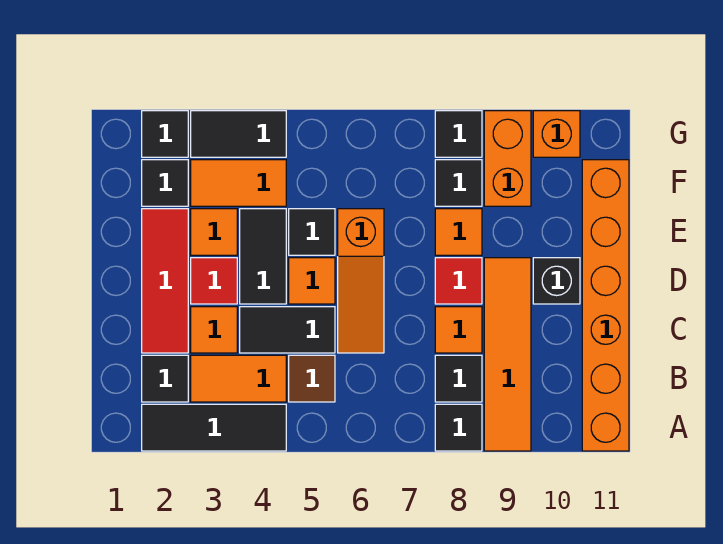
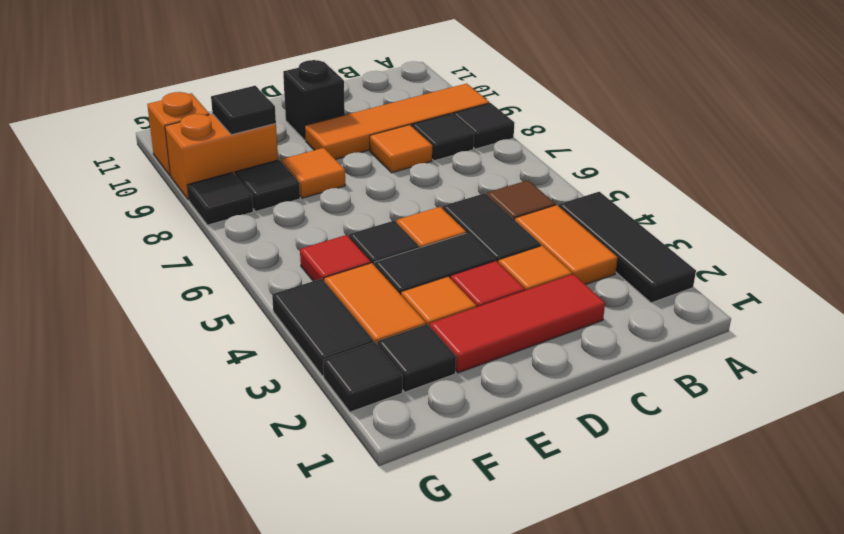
orange 1x6 brick [582,160,629,451] -> none
black 1x1 tile [142,355,188,402] -> black 1x1 tile moved to [211,86,276,135]
orange 1x3 slope [338,209,384,353] -> none
red 1x1 tile [435,258,482,304] -> red 1x1 tile moved to [300,235,371,281]

